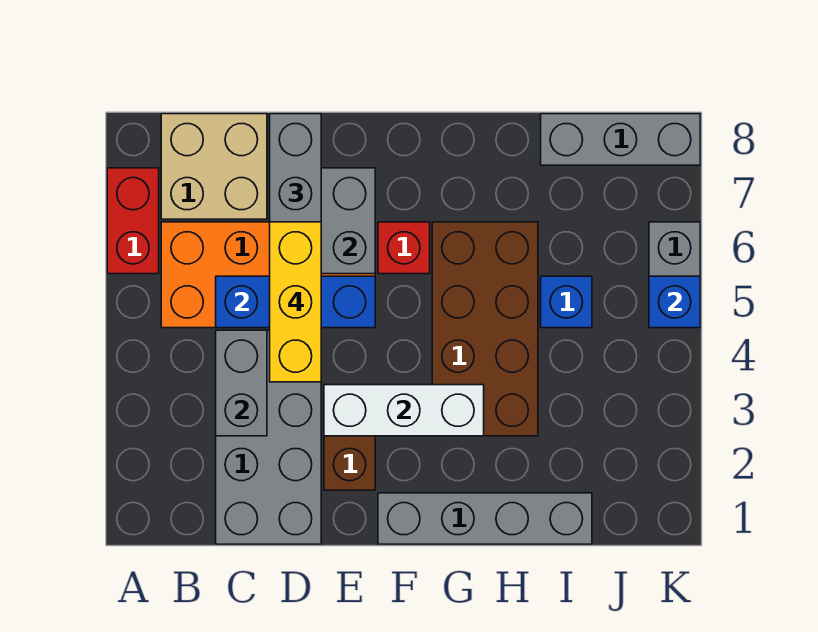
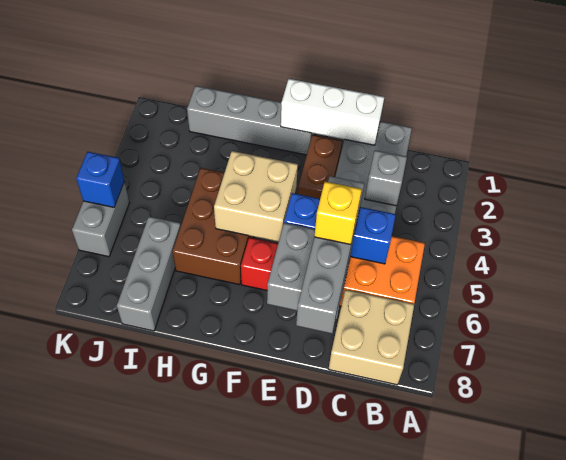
red 1x2 brick [107,168,159,274] -> none
grey 1x2 brick [216,330,267,436] -> grey 1x1 brick [365,150,407,206]
yellow 1x3 brick [270,222,321,382] -> yellow 1x1 brick [314,182,362,245]
white 1x3 brick [324,385,484,436] -> white 1x3 brick moved to [281,79,384,145]
none -> tan 2x2 brick [214,151,298,242]
brown 2x4 brick [432,222,538,436] -> brown 2x3 brick [173,168,253,285]
blue 1x1 brick [541,276,592,328] -> none
grey 1x3 brick [541,114,700,165] -> grey 1x3 brick turned to [117,217,181,331]

